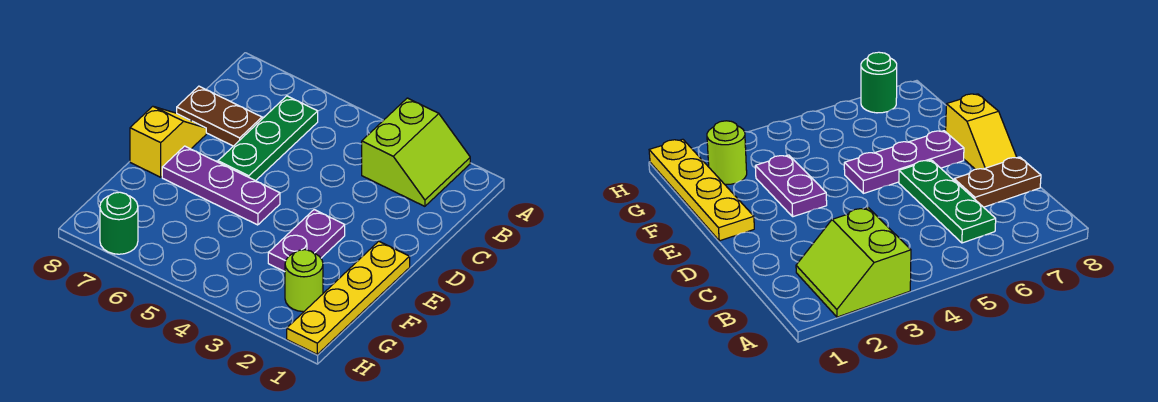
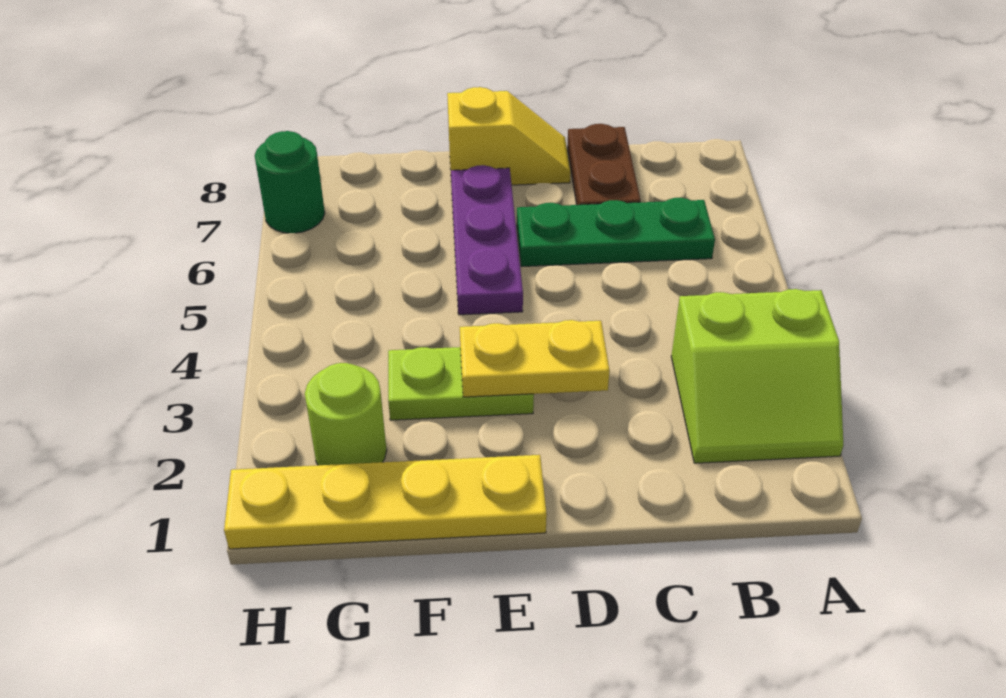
none -> yellow 1x2 plate [460,320,610,397]
purple 1x2 plate [268,210,345,272] -> lime 1x2 plate [388,347,534,420]

